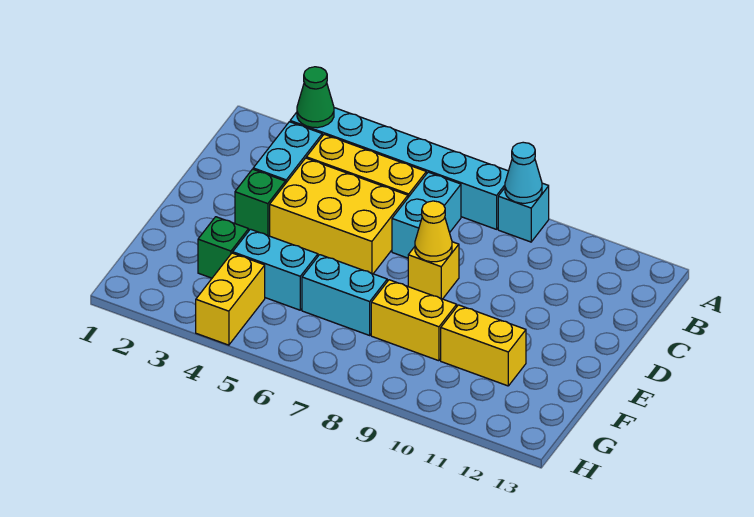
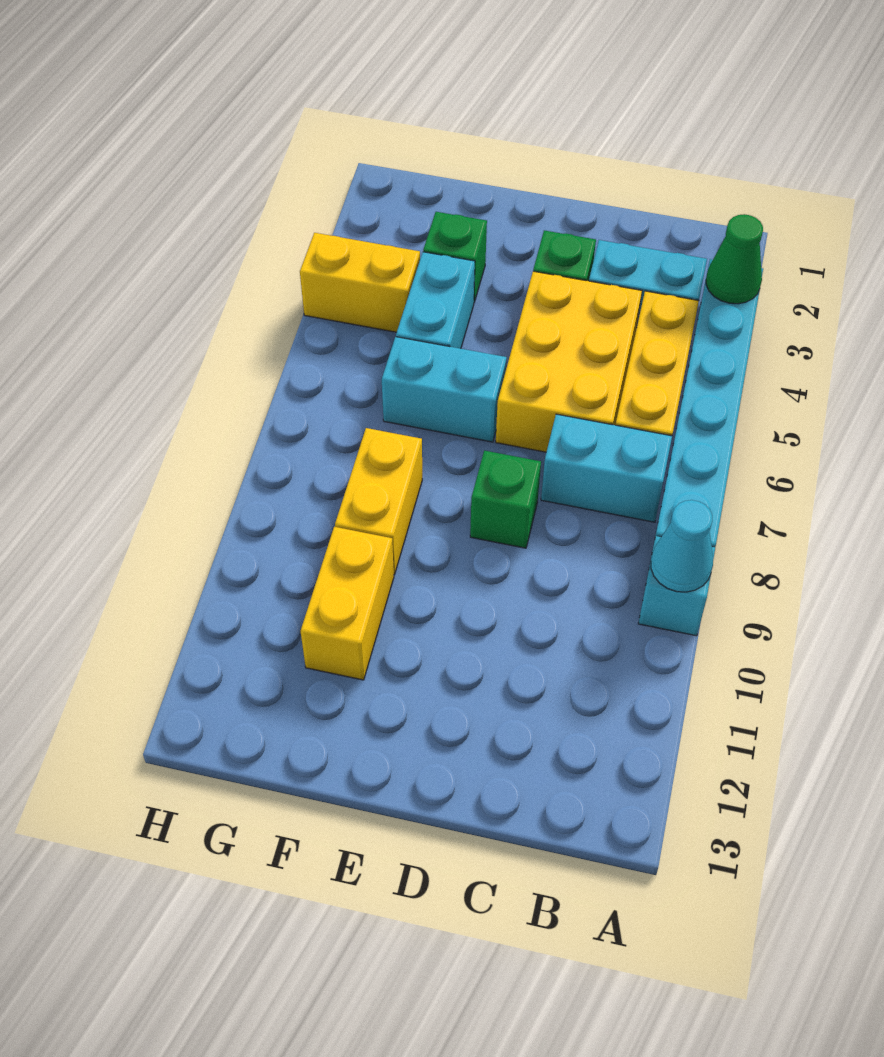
yellow 1x1 brick [408,242,459,299] -> green 1x1 brick [470,451,541,548]
yellow 1x1 cone [415,201,452,262] -> none
cyan 1x2 brick [302,255,387,335] -> cyan 1x2 brick turned to [382,337,507,442]

